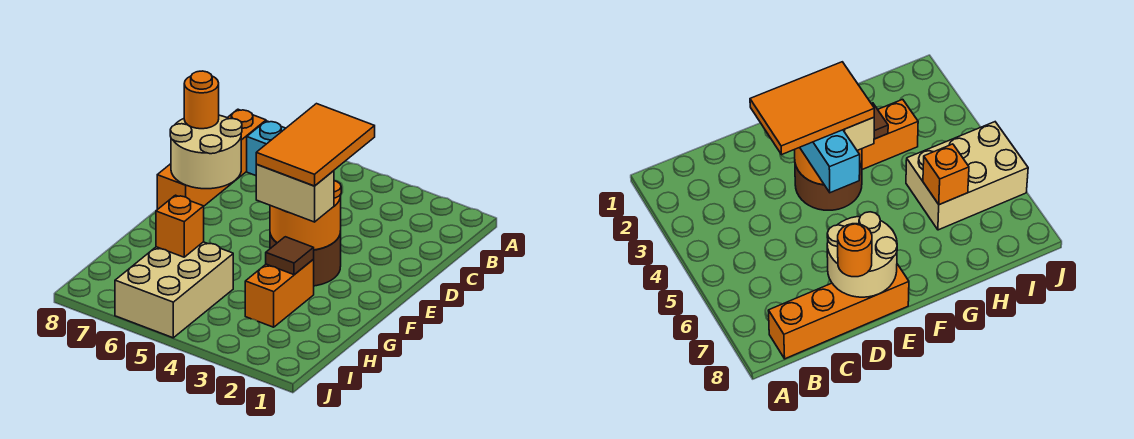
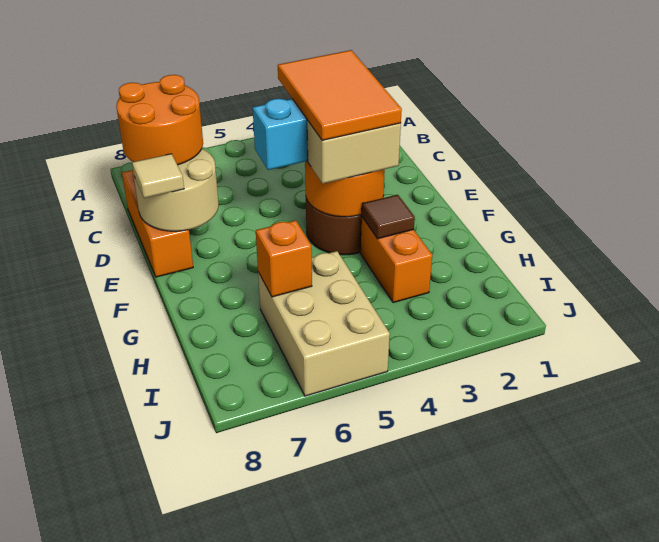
orange 1x4 brick [157,109,266,210] -> orange 1x3 brick [122,170,193,277]
orange 1x1 round brick [184,71,219,129] -> orange 2x2 round brick [116,75,203,165]
none -> tan 1x1 tile [132,154,184,198]

